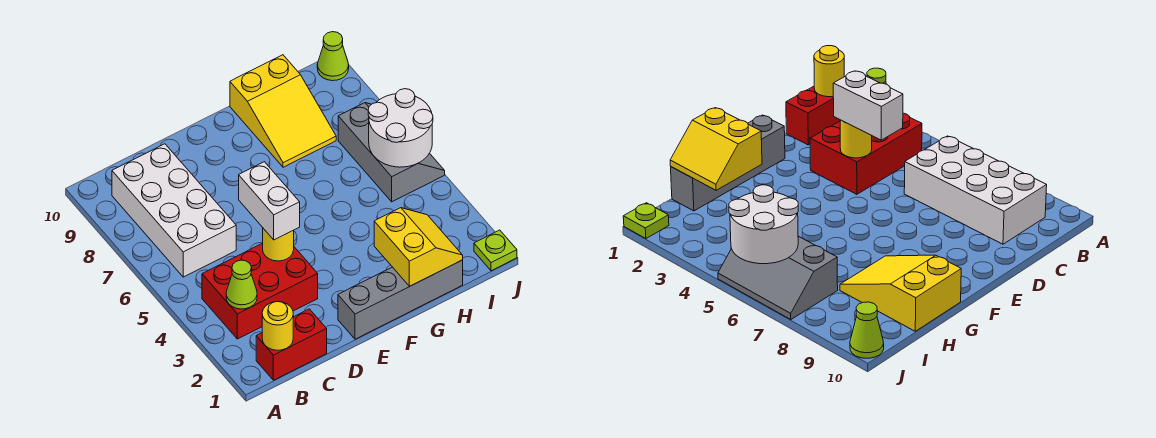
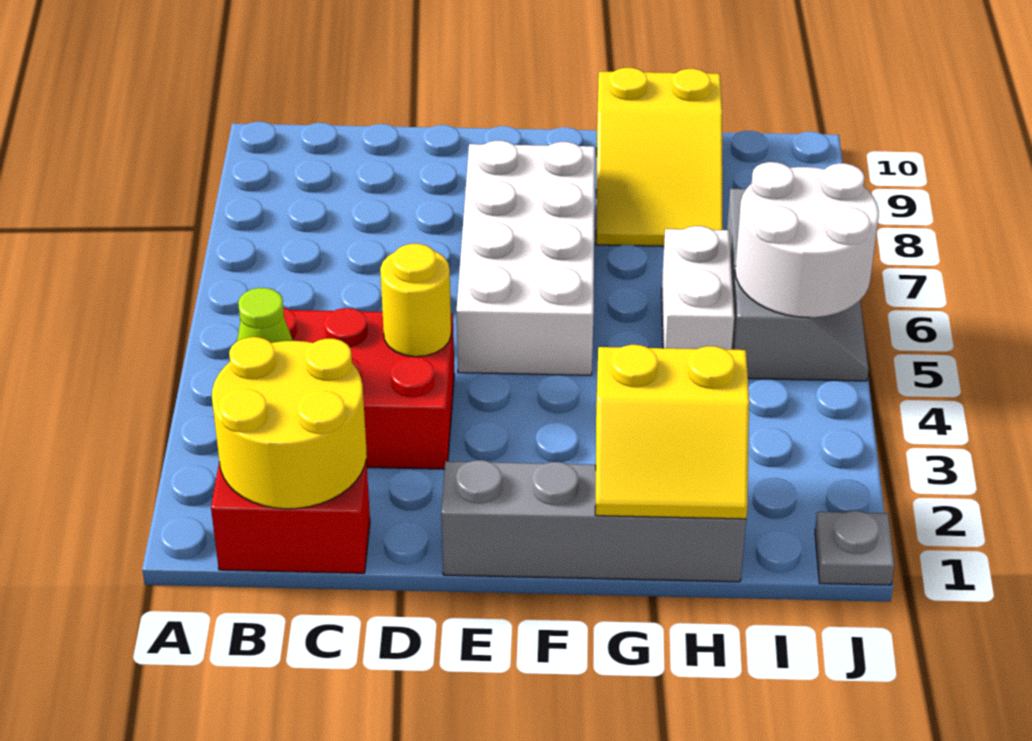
yellow 1x1 round brick [262,302,293,350] -> yellow 2x2 round brick [212,337,367,509]
white 2x4 brick [112,144,236,277] -> white 2x4 brick moved to [456,141,595,375]
white 1x2 brick [239,162,300,240] -> white 1x2 brick moved to [662,226,734,350]
yellow 2x2 slope [374,208,463,286] -> yellow 2x2 slope turned to [595,345,749,519]
lime 1x1 plate [474,230,517,271] -> grey 1x1 plate [815,511,894,585]
lime 1x1 cone [317,32,349,81] -> none

